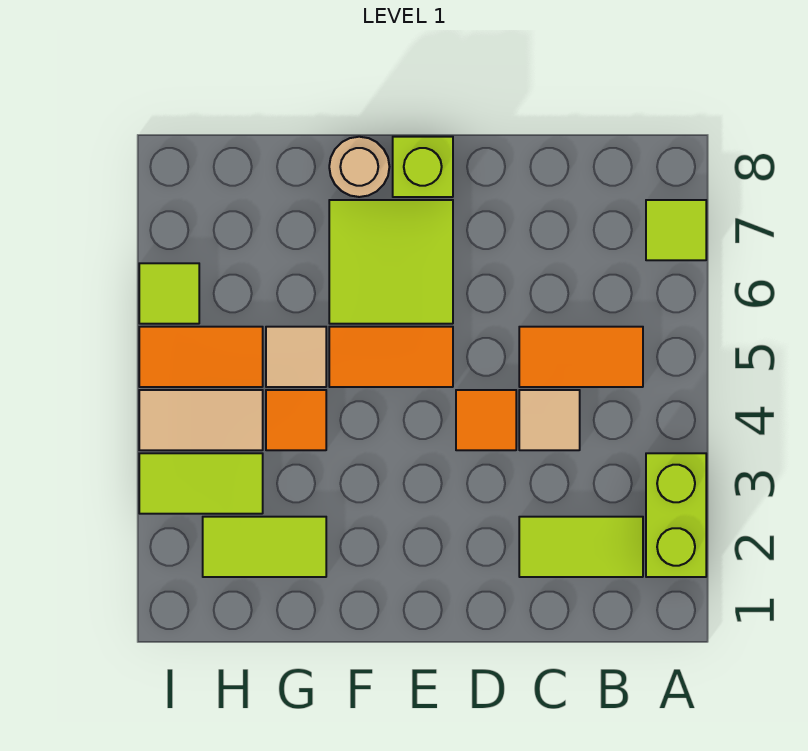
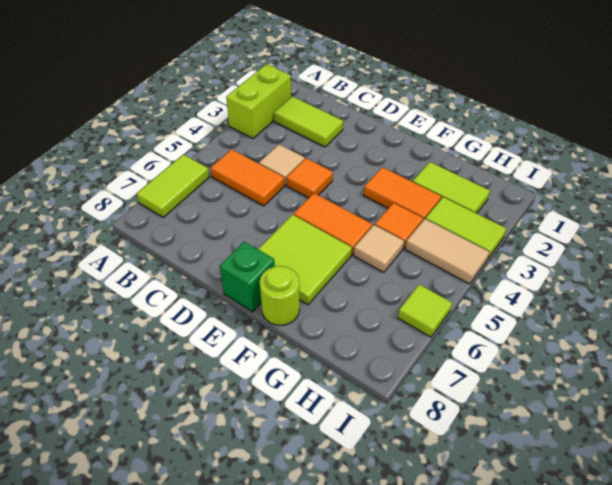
lime 1x1 tile [646,200,706,260] -> lime 1x2 tile [137,155,209,217]
lime 1x1 brick [393,137,453,197] -> green 1x1 brick [220,241,275,312]
tan 1x1 round brick [329,137,389,197] -> lime 1x1 round brick [260,266,300,325]
orange 1x2 tile [139,327,263,387] -> orange 1x2 tile moved to [363,167,441,220]

